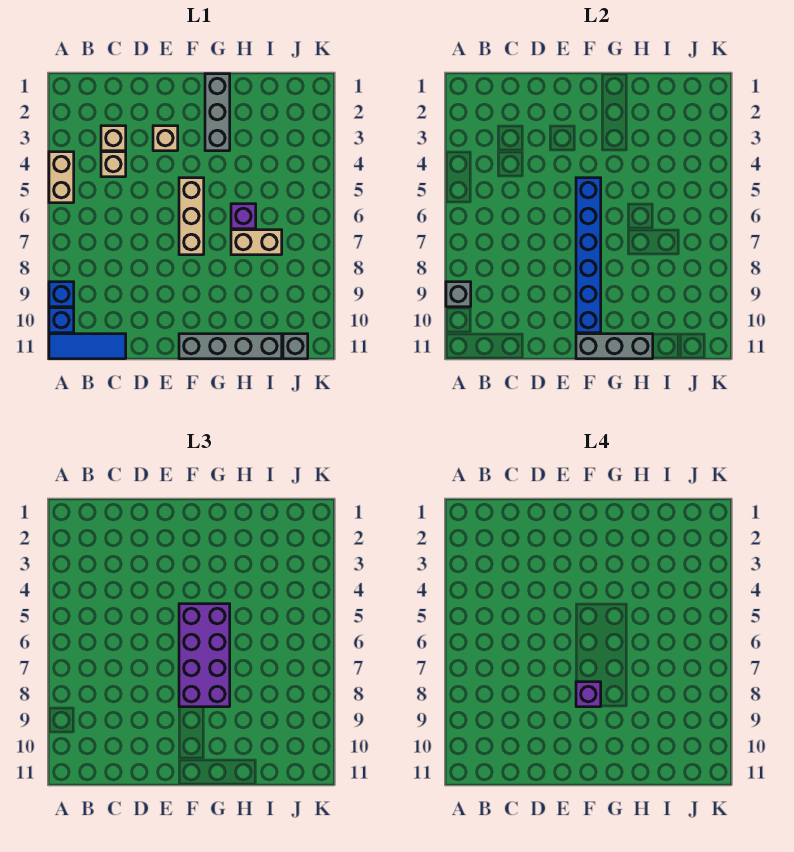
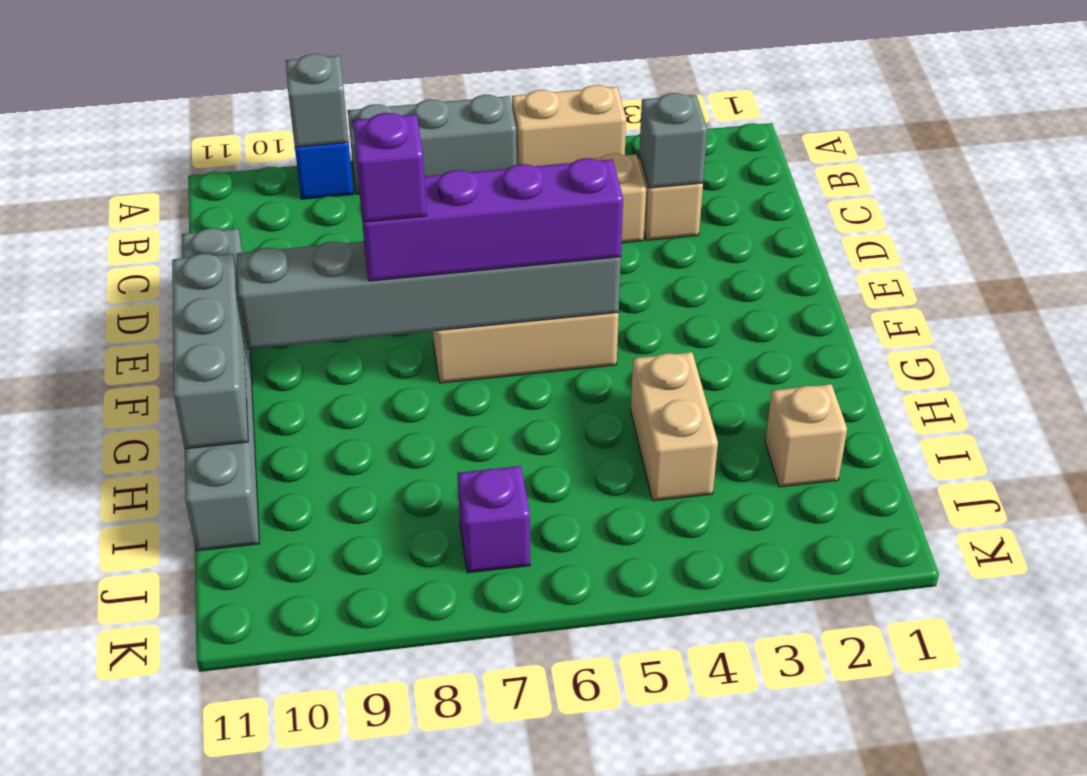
blue 1x1 brick [49,308,74,333] -> none
blue 1x3 tile [49,334,126,359] -> none
tan 1x1 brick [153,126,178,151] -> tan 1x1 brick moved to [765,384,847,487]
blue 1x6 brick [576,178,601,333] -> grey 1x6 brick [237,241,621,349]
purple 2x4 brick [179,604,230,707] -> purple 1x4 brick [359,158,623,281]
grey 1x4 brick [179,334,282,359] -> grey 1x6 brick [182,229,260,551]
grey 1x3 brick [205,74,230,151] -> grey 1x3 brick moved to [348,95,517,194]
purple 1x1 brick [231,204,256,229] -> purple 1x1 brick moved to [457,466,530,573]
tan 1x2 brick [231,230,282,255] -> tan 1x2 brick moved to [631,352,718,501]
grey 1x1 brick [283,334,308,359] -> grey 1x1 brick moved to [639,93,707,188]

